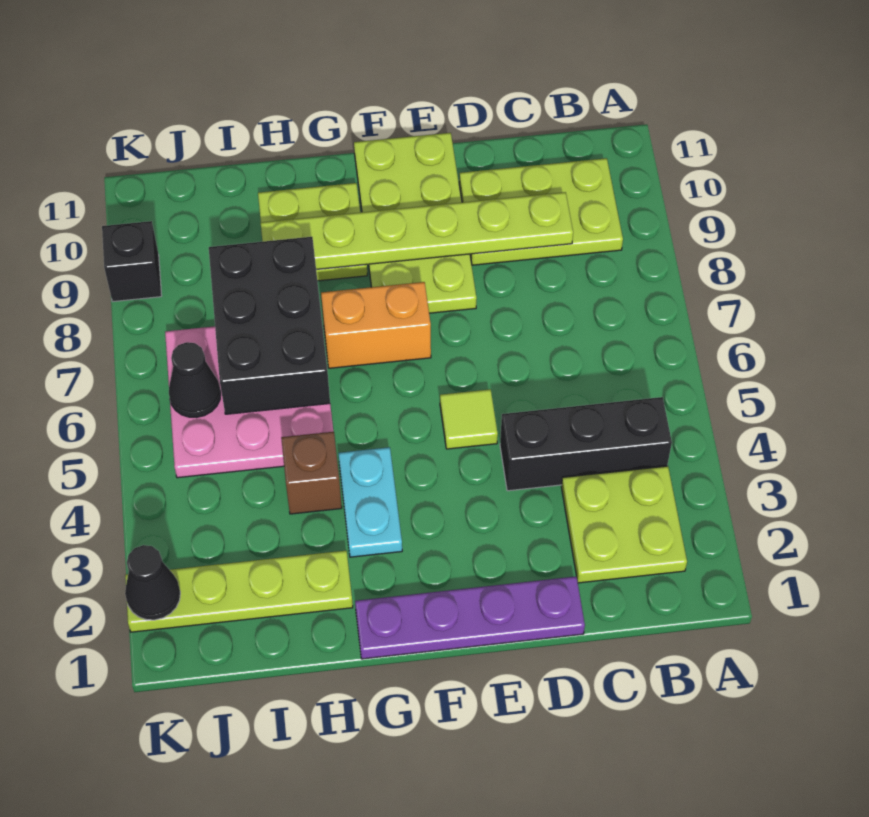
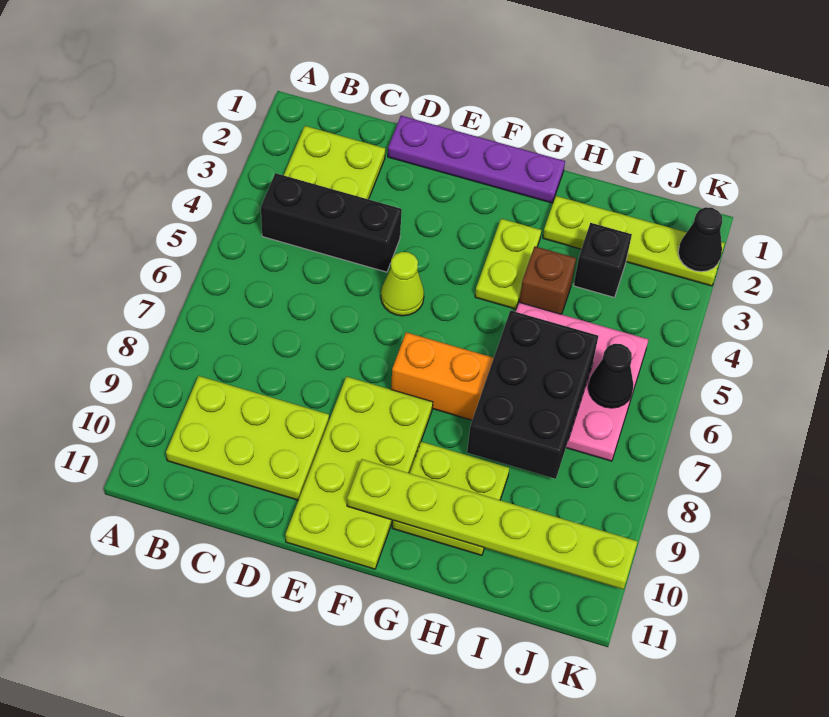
lime 1x6 plate [261,192,573,270] -> lime 1x6 plate moved to [347,459,638,589]
lime 1x1 tile [440,389,498,449] -> lime 1x1 cone [381,252,424,316]
cyan 1x2 plate [338,447,402,557] -> lime 1x2 plate [475,219,541,309]
black 1x1 brick [102,221,162,302] -> black 1x1 brick moved to [574,223,632,297]

